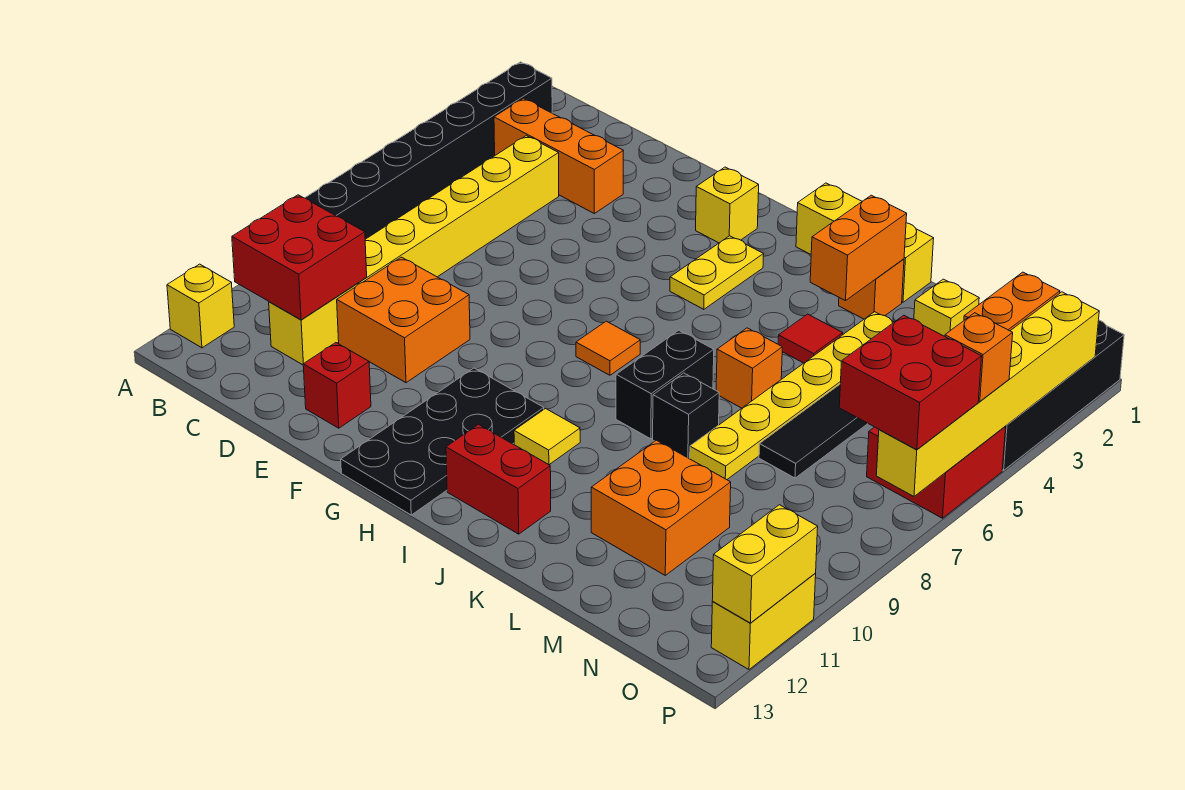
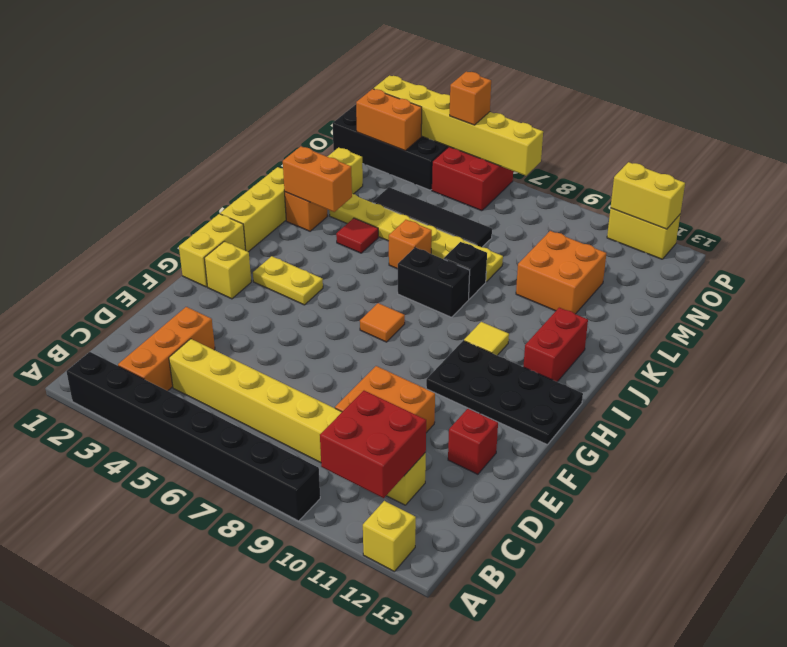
none -> yellow 1x2 brick [179,214,246,287]
red 2x2 brick [839,315,982,450] -> none

